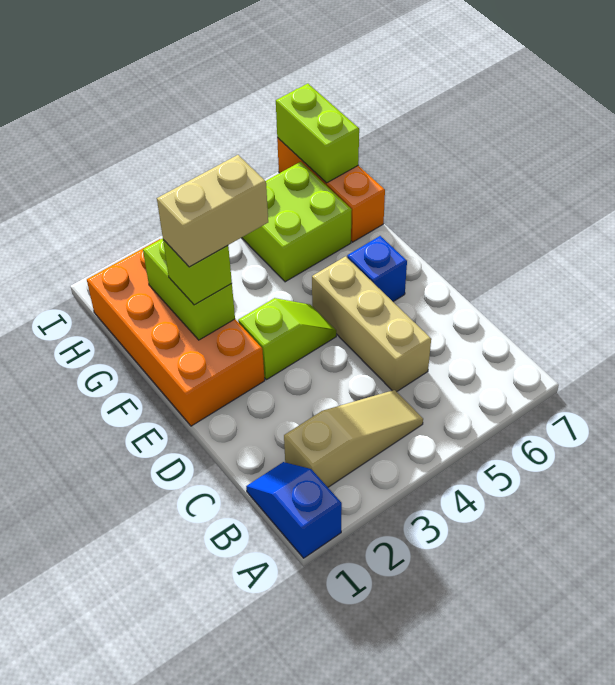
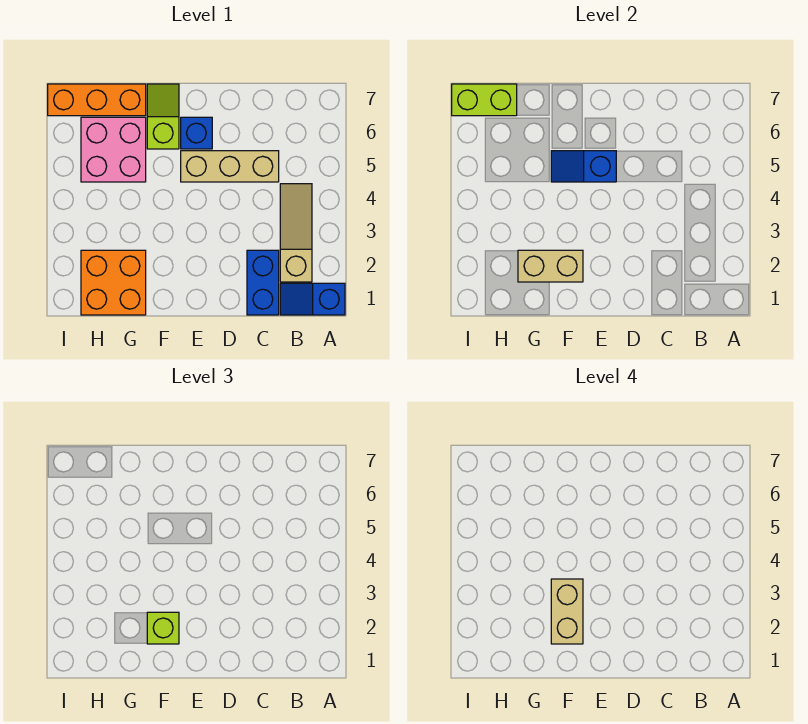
none -> blue 1x2 brick [247,250,279,315]
orange 2x4 brick [87,239,265,426] -> orange 2x2 brick [81,250,146,315]
lime 1x2 slope [238,298,336,380] -> lime 1x2 slope moved to [147,84,179,149]
none -> blue 1x2 slope [551,151,616,182]
lime 1x2 brick [143,238,235,340] -> tan 1x2 brick [518,250,583,282]
lime 2x2 brick [242,162,352,282] -> pink 2x2 brick [81,117,146,182]

